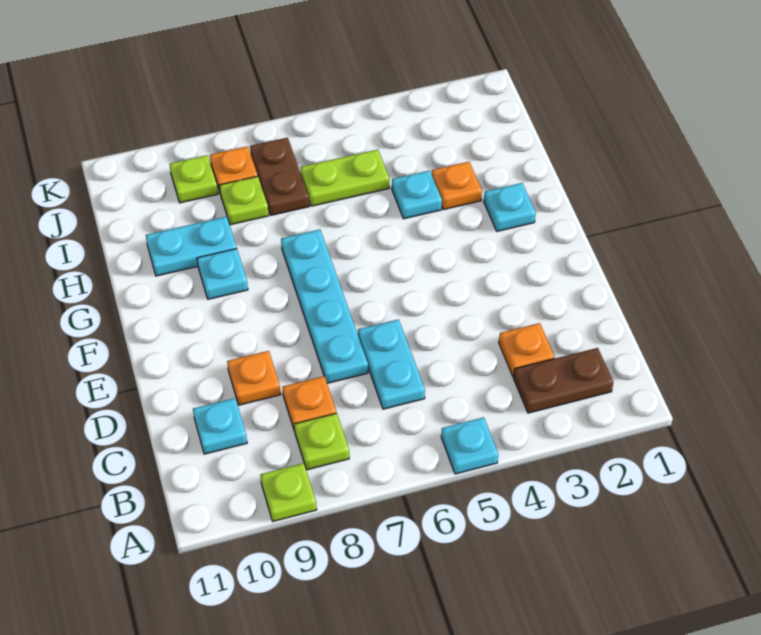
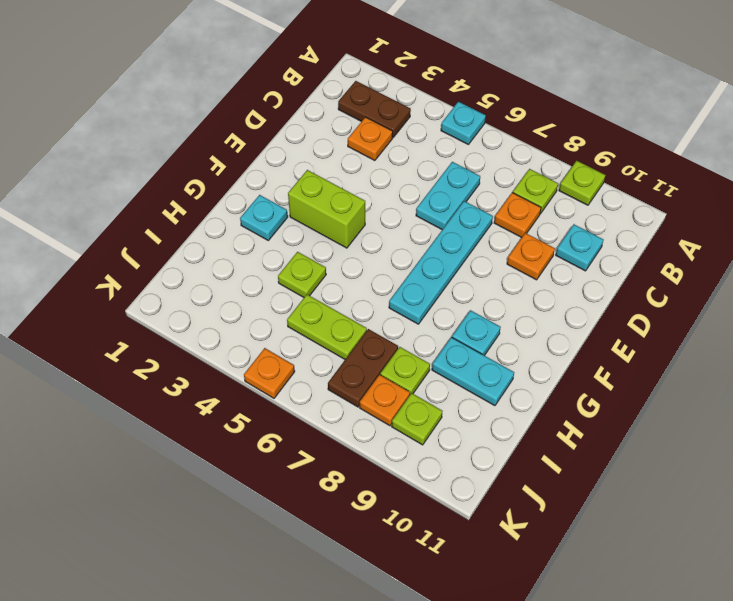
none -> lime 1x2 brick [288,170,365,248]
orange 1x1 plate [432,162,482,209] -> orange 1x1 plate moved to [244,348,295,398]
cyan 1x1 plate [392,171,442,219] -> lime 1x1 plate [278,252,326,297]

